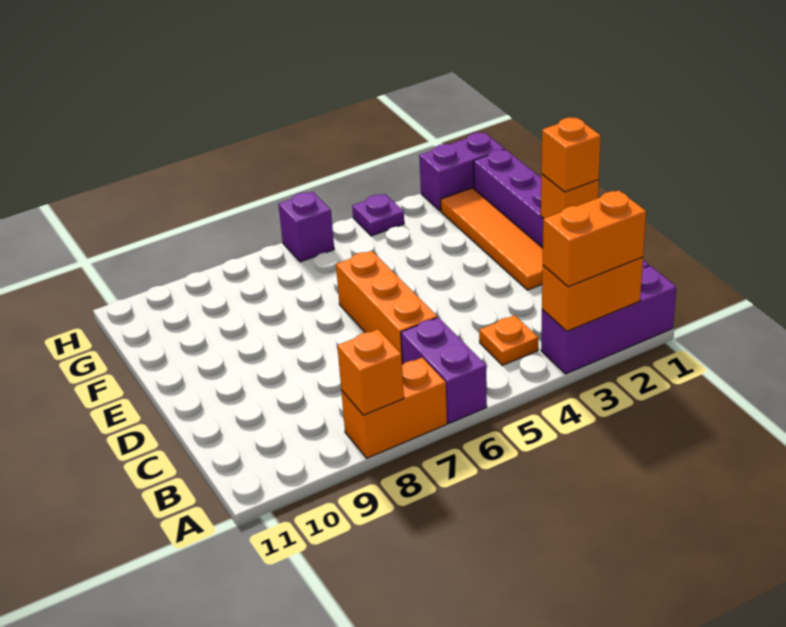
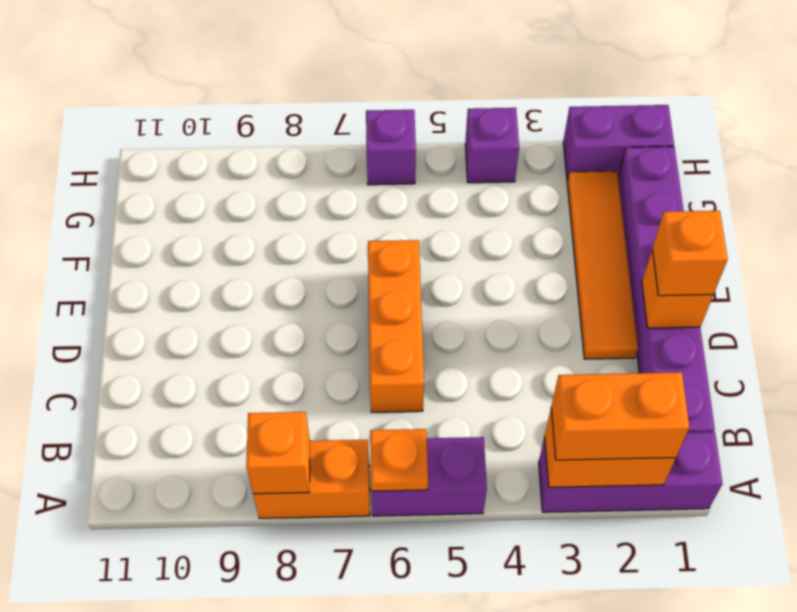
purple 1x2 brick [401,317,487,423] -> purple 1x2 brick turned to [371,437,487,516]
orange 1x1 plate [479,315,538,365] -> orange 1x1 plate moved to [370,429,428,491]
purple 1x1 plate [352,194,404,236] -> purple 1x1 brick [465,108,519,183]

